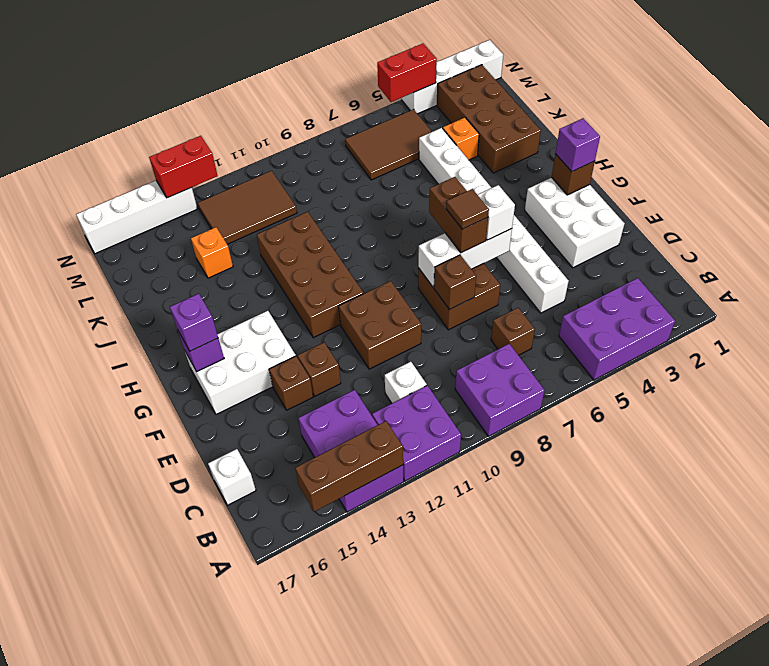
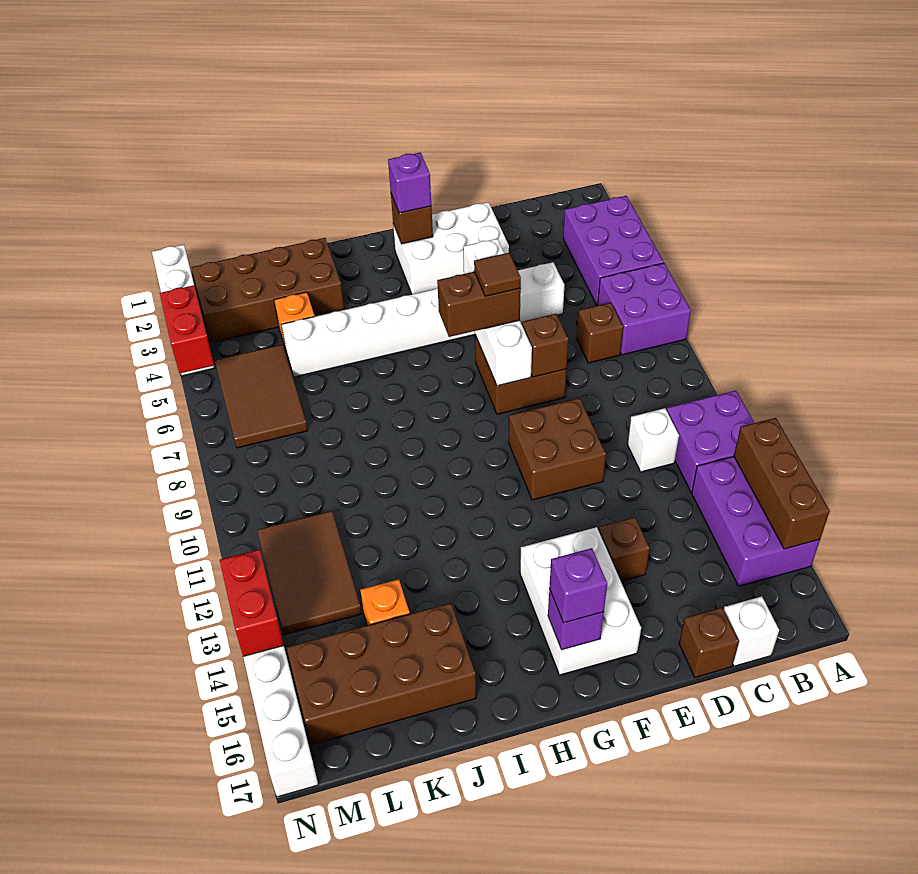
purple 2x2 brick [455,344,545,436] -> purple 2x2 brick moved to [598,263,691,355]
purple 2x3 brick [298,390,404,512] -> purple 2x3 brick turned to [692,457,820,586]
brown 1x1 brick [298,342,341,396] -> brown 1x1 brick moved to [679,608,739,677]
brown 2x4 brick [257,212,364,338] -> brown 2x4 brick moved to [286,603,476,745]

